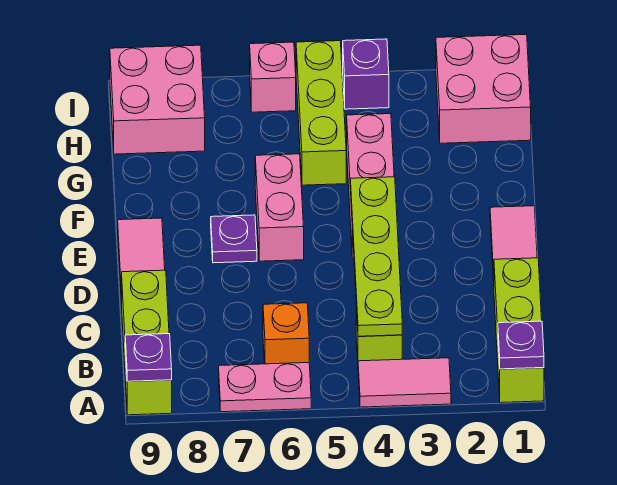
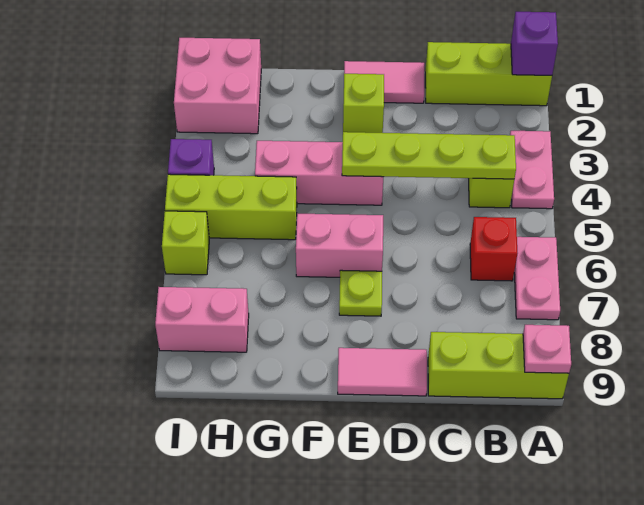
purple 1x1 plate [498,321,544,369] -> purple 1x1 brick [511,12,558,75]
pink 1x2 tile [358,358,451,407] -> pink 1x2 plate [510,131,554,209]
purple 1x1 plate [125,334,172,381] -> pink 1x1 plate [523,325,571,373]
orange 1x1 brick [263,303,309,364] -> red 1x1 brick [470,217,518,281]
none -> lime 1x1 brick [343,74,384,133]
purple 1x1 plate [211,215,257,263] -> lime 1x1 plate [339,270,382,316]
pink 2x2 brick [110,45,205,154] -> pink 1x2 brick [155,287,249,352]
pink 1x1 brick [250,42,296,112] -> lime 1x1 brick [162,211,209,275]

